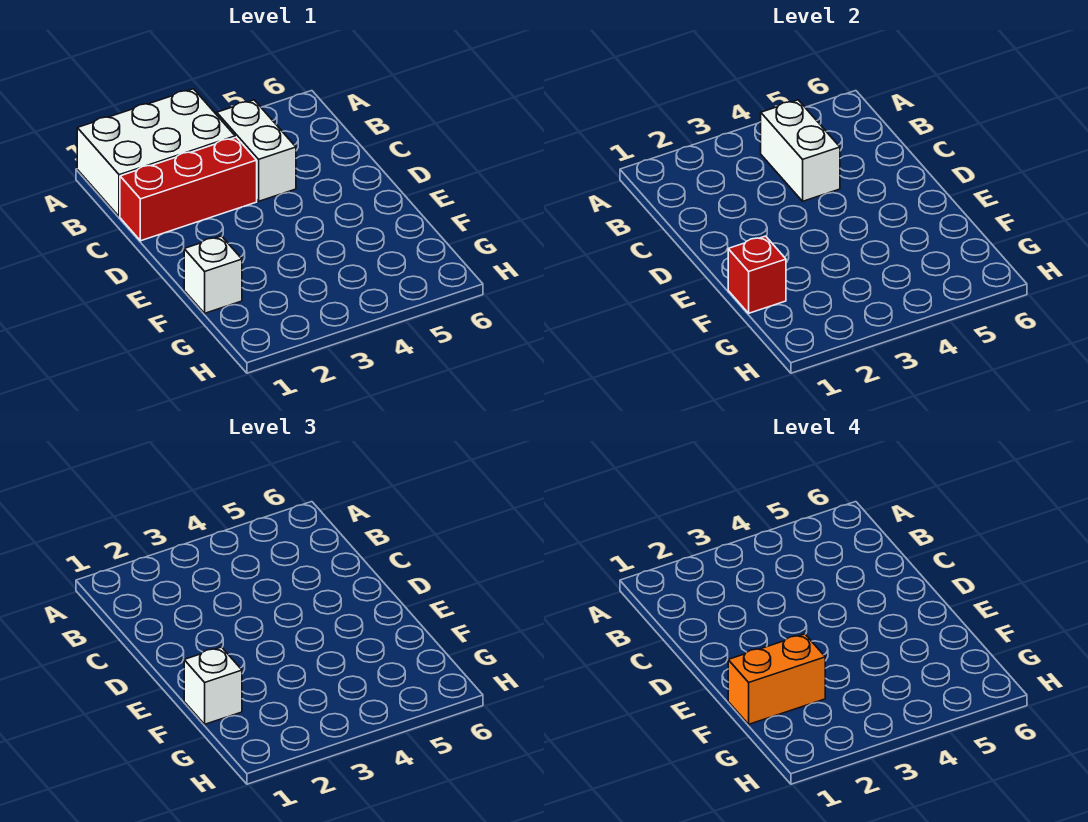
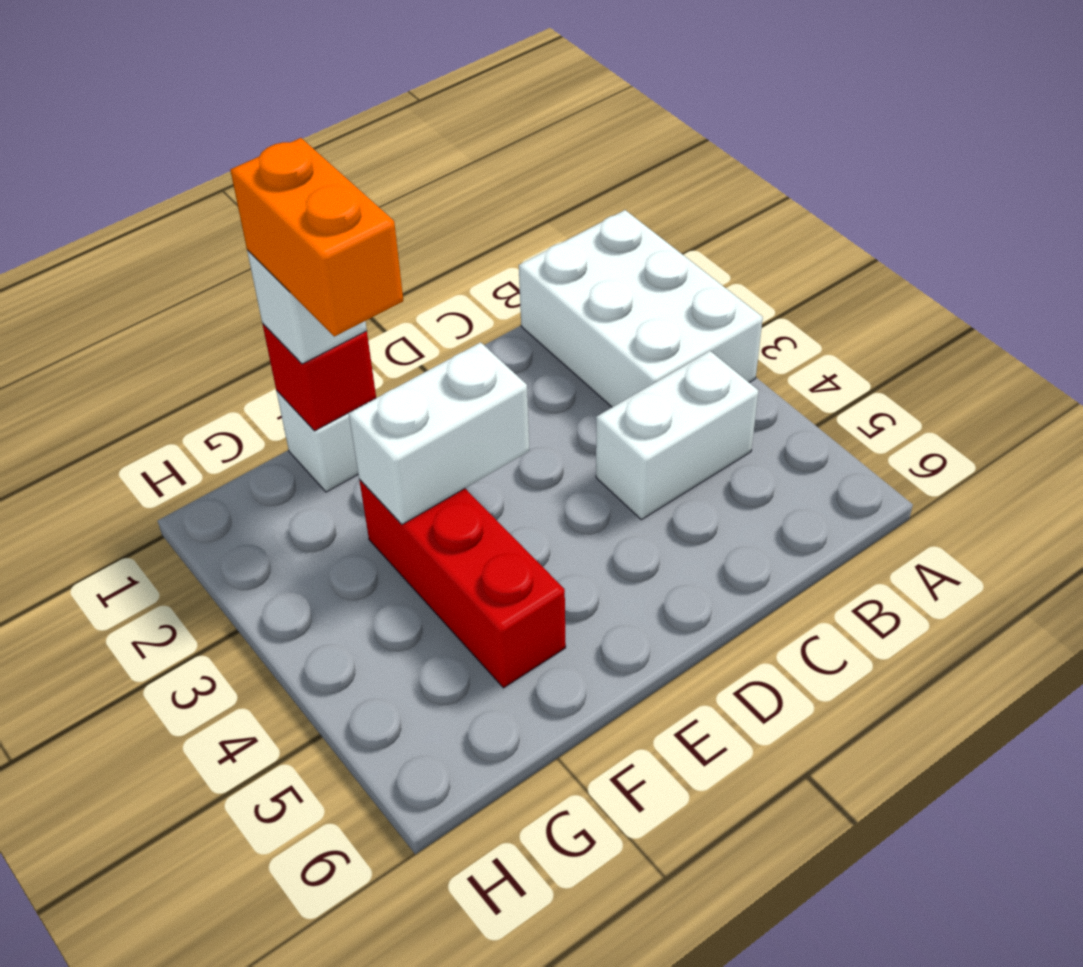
white 1x2 brick [761,100,840,201] -> white 1x2 brick moved to [349,342,530,524]
red 1x3 brick [120,137,257,241] -> red 1x3 brick moved to [359,480,566,688]

